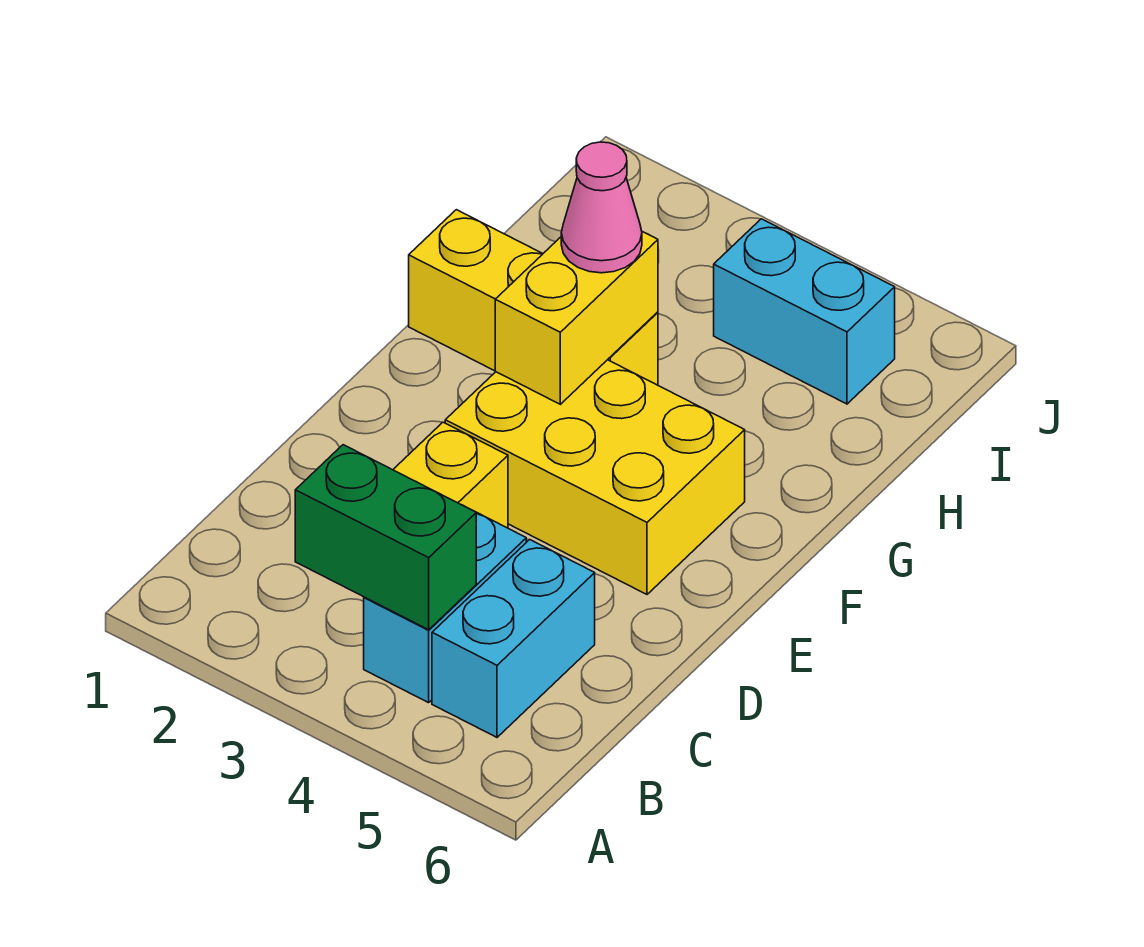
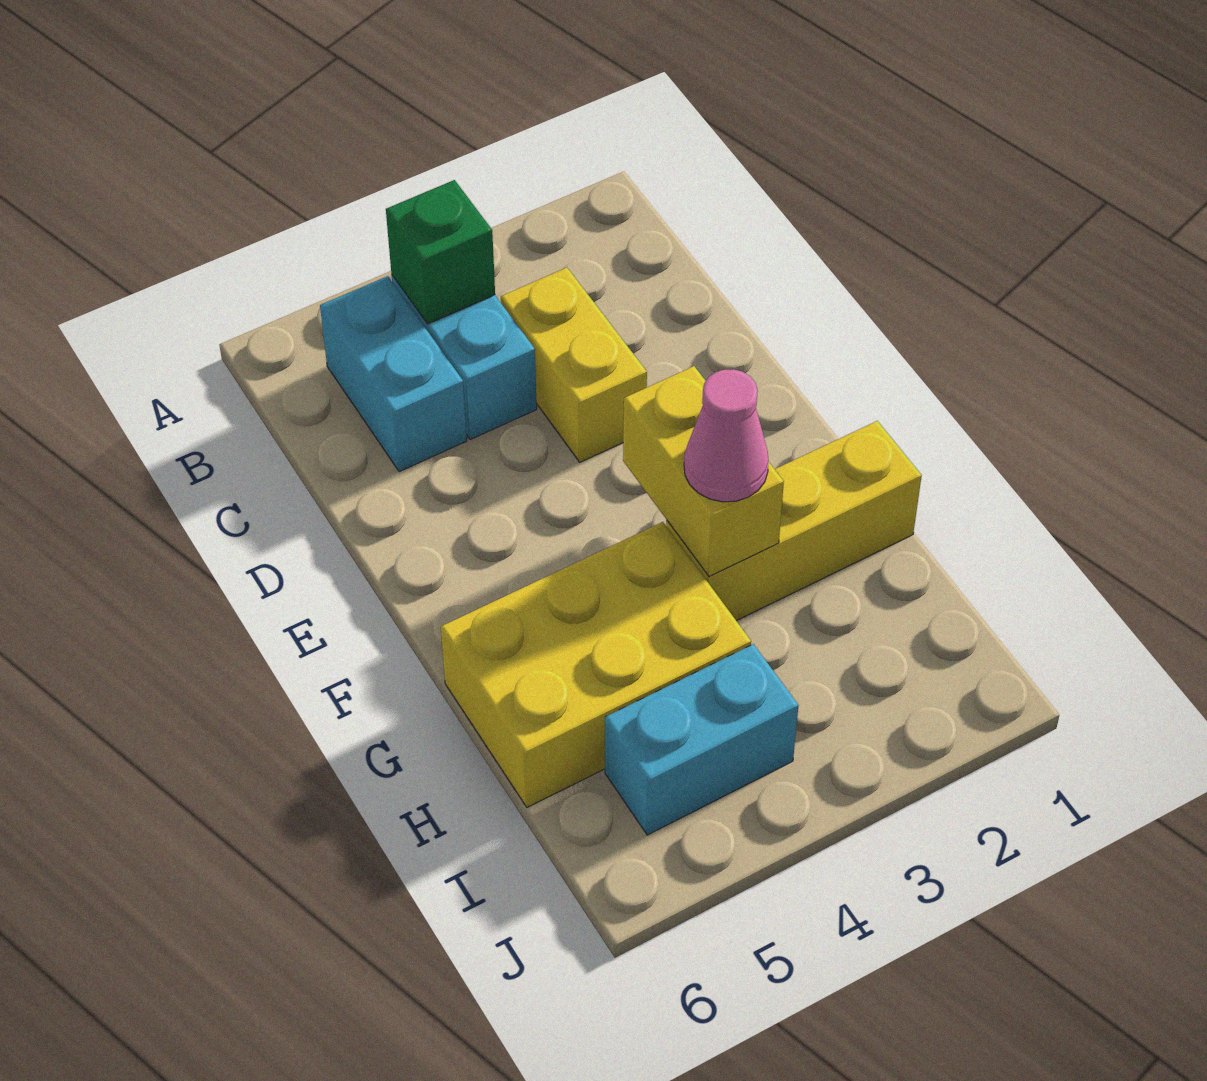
green 1x2 brick [295,445,476,630] -> green 1x1 brick [386,180,495,324]
yellow 2x3 brick [445,360,745,594] -> yellow 2x3 brick moved to [441,522,751,807]

